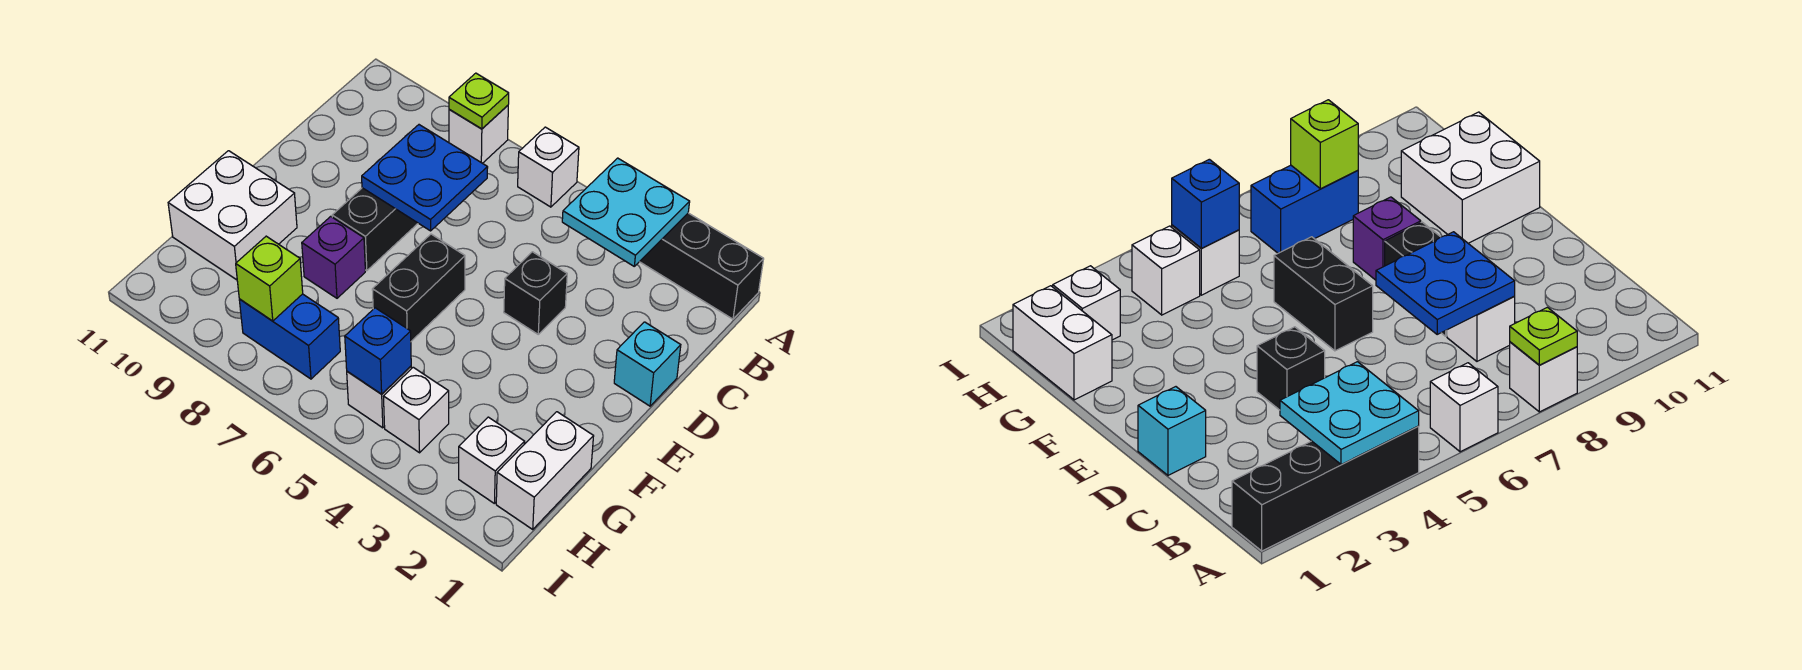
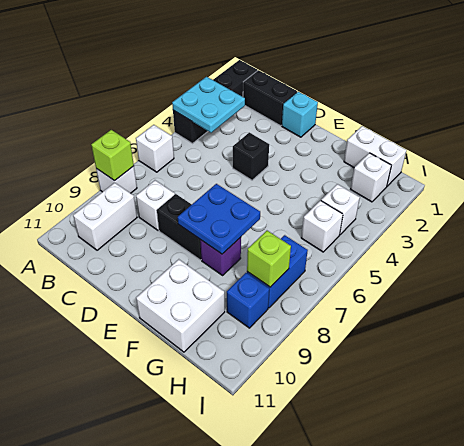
lime 1x1 plate [449,73,509,129] -> lime 1x1 brick [91,130,134,181]
none -> white 1x2 brick [73,183,137,250]
blue 2x2 plate [362,125,488,231] -> blue 2x2 plate moved to [178,184,260,254]
black 1x2 brick [372,234,465,341] -> black 1x2 brick moved to [243,70,297,126]
blue 1x1 brick [345,308,411,394] -> blue 1x1 brick moved to [227,273,269,328]

